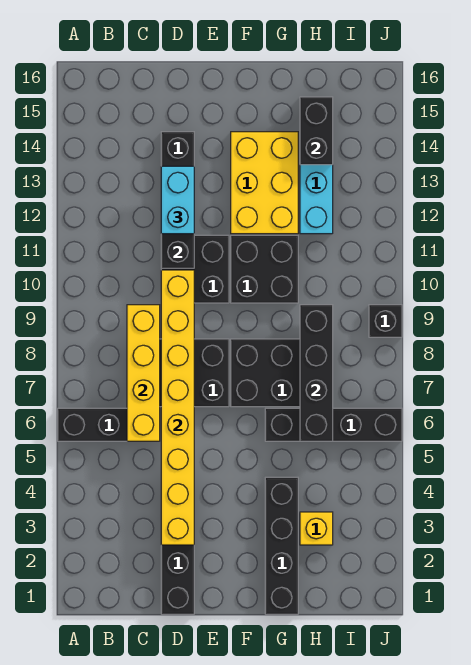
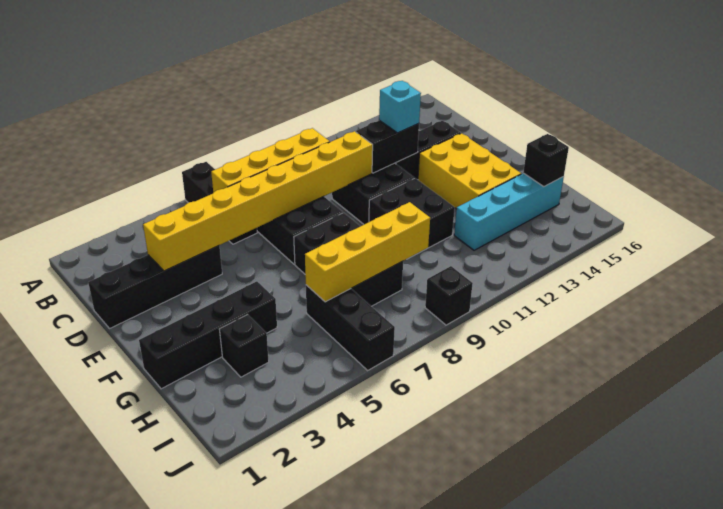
cyan 1x2 brick [161,166,194,234] -> cyan 1x1 brick [379,81,421,133]
yellow 2x3 brick [231,132,298,234] -> yellow 2x3 brick turned to [418,133,521,209]
black 1x4 brick [265,408,402,441] -> black 1x3 brick [306,285,395,370]
yellow 1x1 brick [300,512,333,545] -> black 1x1 brick [219,315,269,377]
black 1x4 brick [300,305,333,441] -> yellow 1x4 brick [305,202,430,302]
black 1x2 brick [300,97,333,165] -> black 1x1 brick [523,134,569,187]

